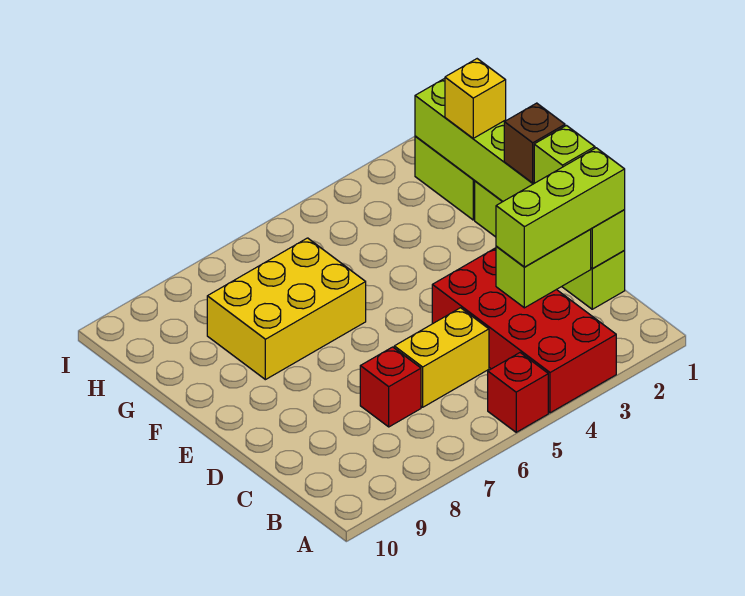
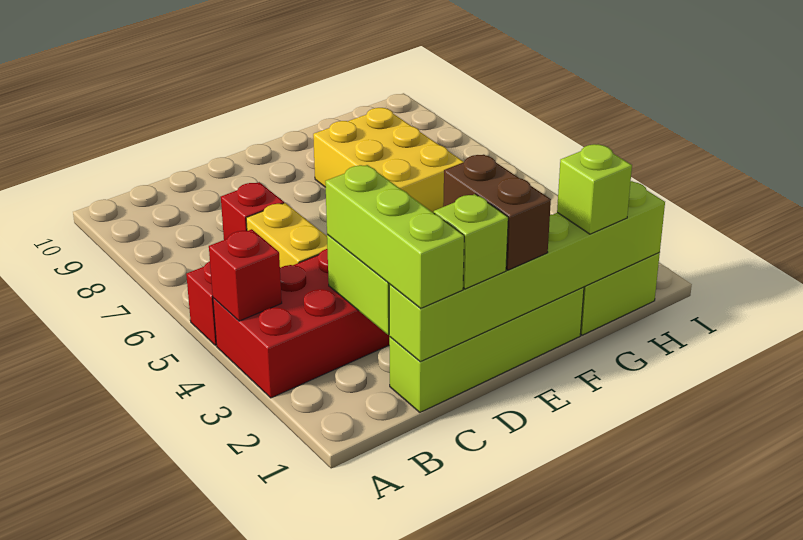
none -> red 1x1 brick [209,229,282,321]
brown 1x1 brick [504,103,565,183] -> brown 1x2 brick [443,155,551,270]
yellow 1x1 brick [445,59,506,138] -> lime 1x1 brick [557,144,632,234]

